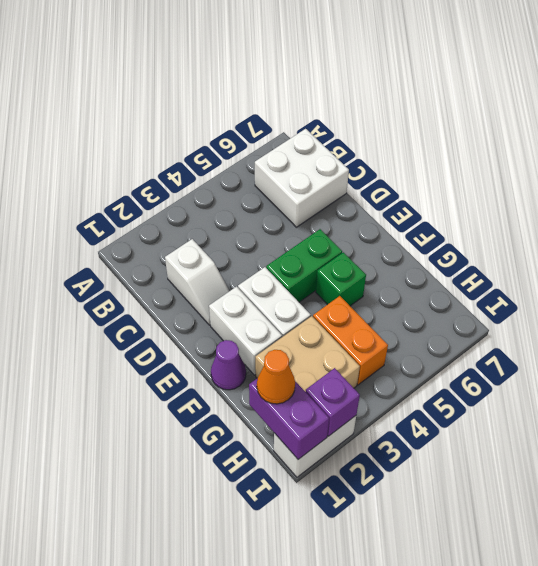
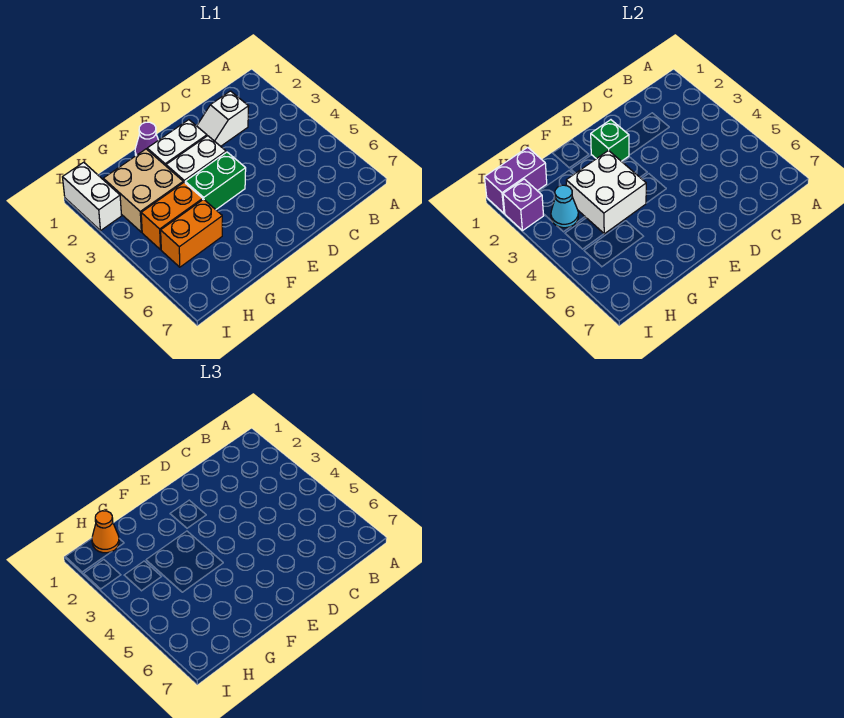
white 2x2 brick [255,129,349,227] -> white 2x2 brick moved to [566,150,646,234]
green 1x2 brick [266,229,342,302] -> green 1x2 brick turned to [185,152,246,210]
green 1x1 brick [316,252,366,306] -> green 1x1 brick moved to [591,120,629,161]
none -> orange 1x2 brick [161,199,222,267]
none -> cyan 1x1 cone [551,185,578,228]

